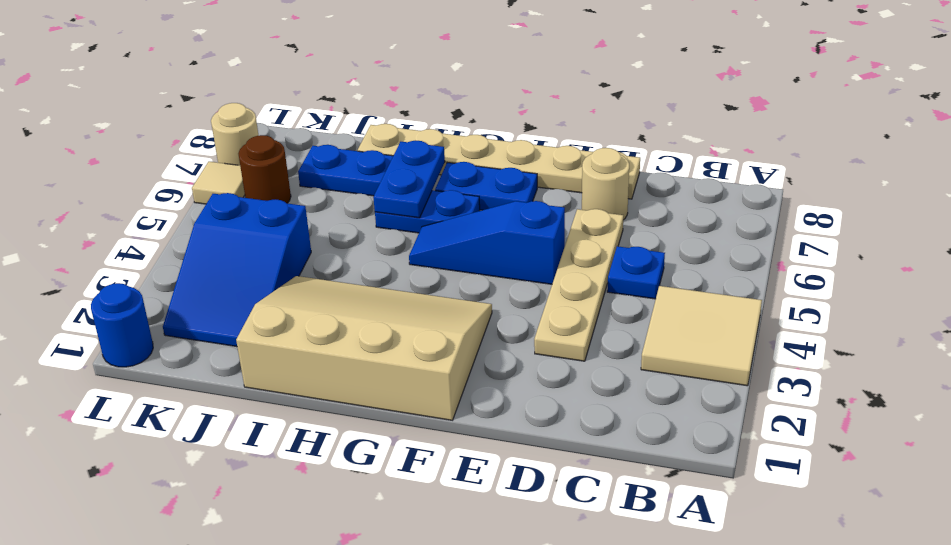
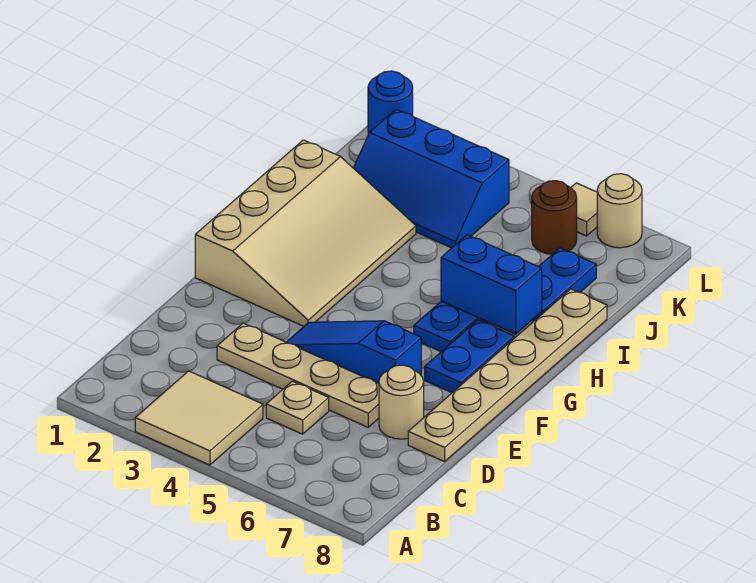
blue 1x1 plate [607,246,665,299] -> tan 1x1 plate [266,381,329,434]
blue 1x3 slope [409,201,565,284] -> blue 1x3 slope turned to [287,321,421,384]
blue 1x2 plate [373,141,445,218] -> blue 1x2 brick [441,235,542,334]
blue 2x3 slope [163,193,311,347] -> blue 2x3 slope turned to [354,109,509,248]

